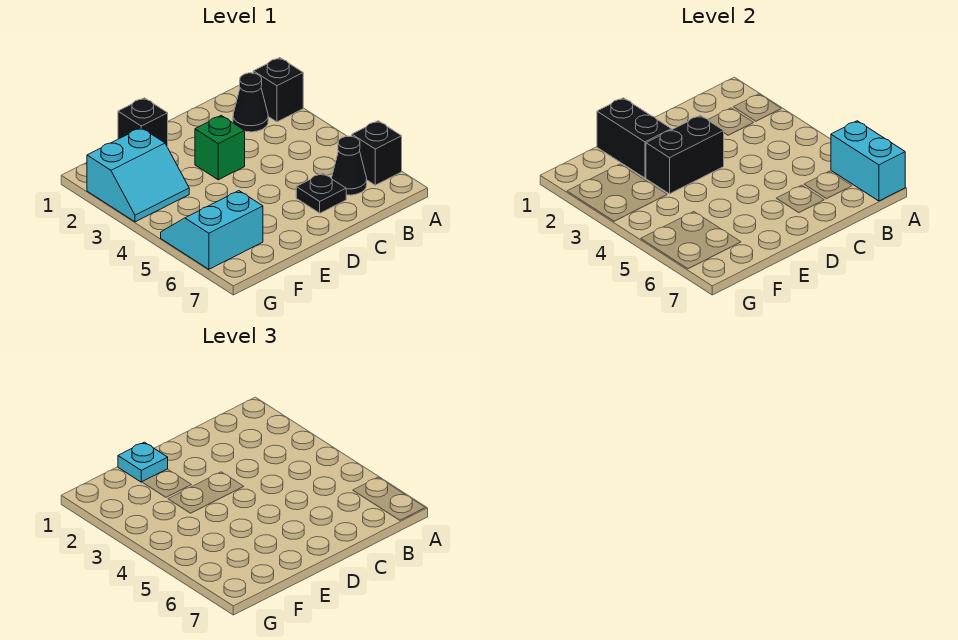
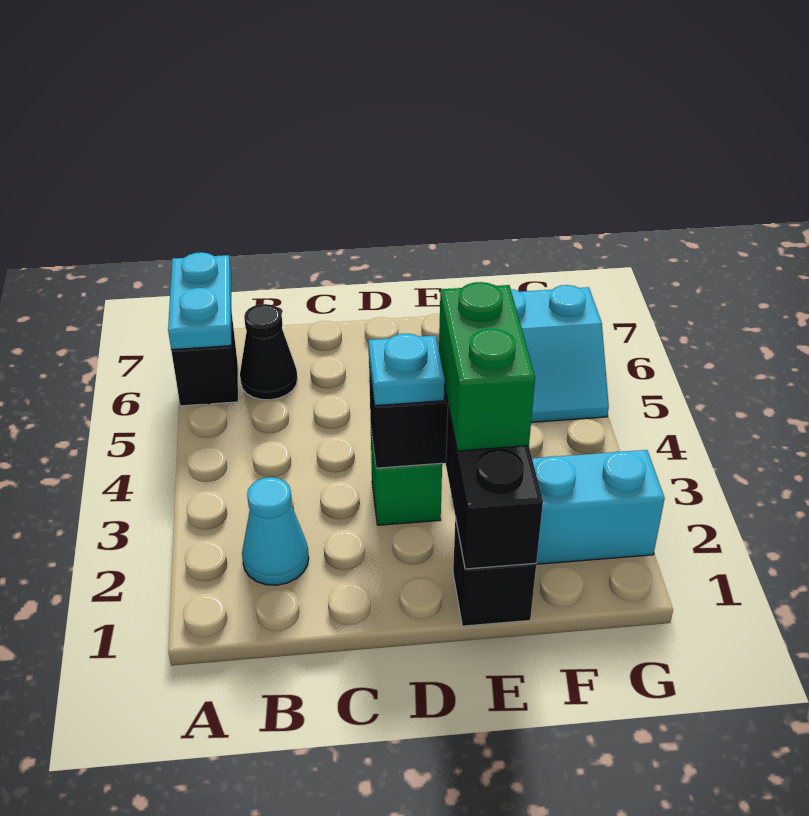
black 1x1 brick [253,58,303,122] -> none
cyan 1x2 brick [831,121,905,201] -> cyan 1x2 plate [168,252,231,350]
black 1x1 cone [233,73,268,132] -> cyan 1x1 cone [242,477,309,585]
black 1x1 plate [296,173,346,213] -> none
cyan 1x1 plate [118,442,168,482] -> cyan 1x1 plate moved to [368,334,445,406]
none -> green 1x2 brick [439,282,535,451]

